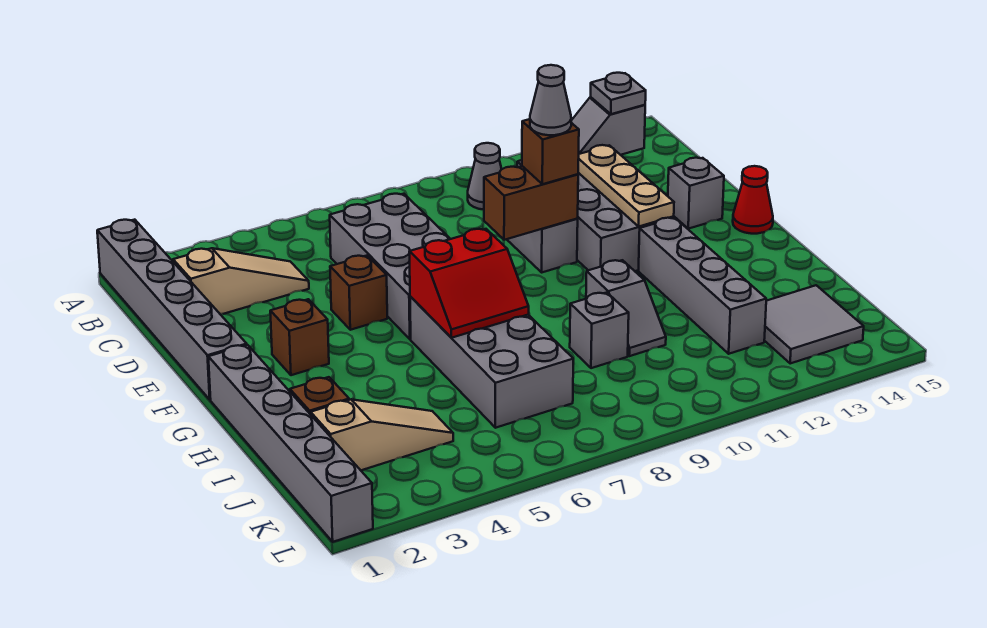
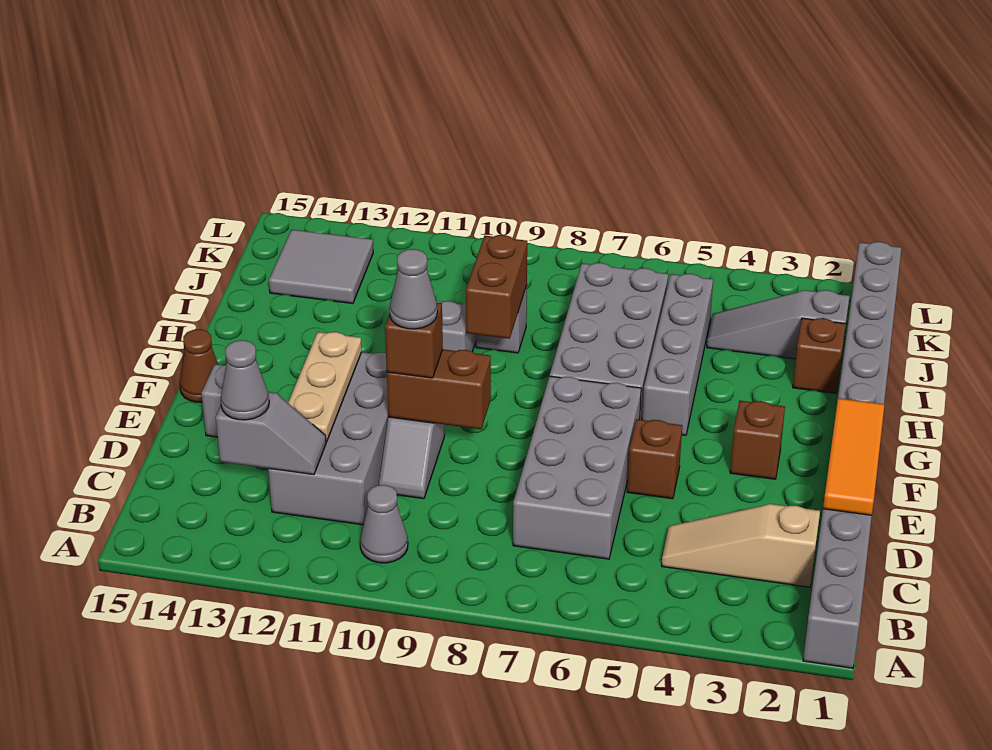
grey 1x1 plate [591,73,646,114] -> grey 1x1 cone [221,340,269,420]
none -> orange 1x3 tile [823,398,885,515]
red 1x1 cone [733,166,773,234] -> brown 1x1 cone [180,329,218,402]
red 2x2 slope [409,229,529,338] -> none
grey 1x4 brick [639,218,766,354] -> grey 1x4 brick moved to [642,274,713,435]
none -> brown 1x2 brick [466,235,527,339]
tan 1x3 slope [311,399,453,470] -> grey 1x3 slope [707,290,849,359]

